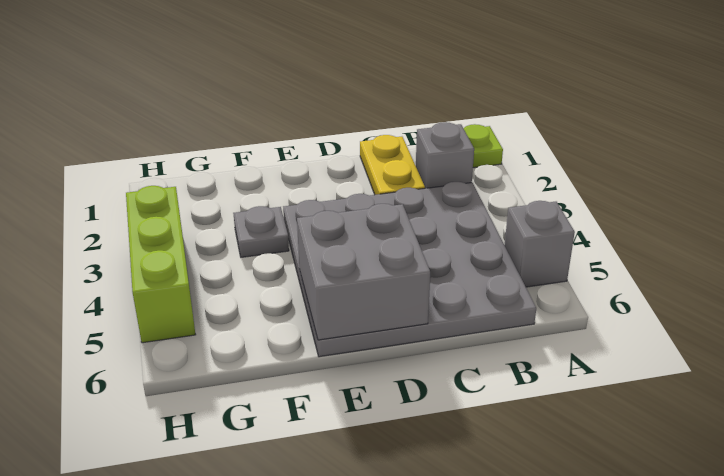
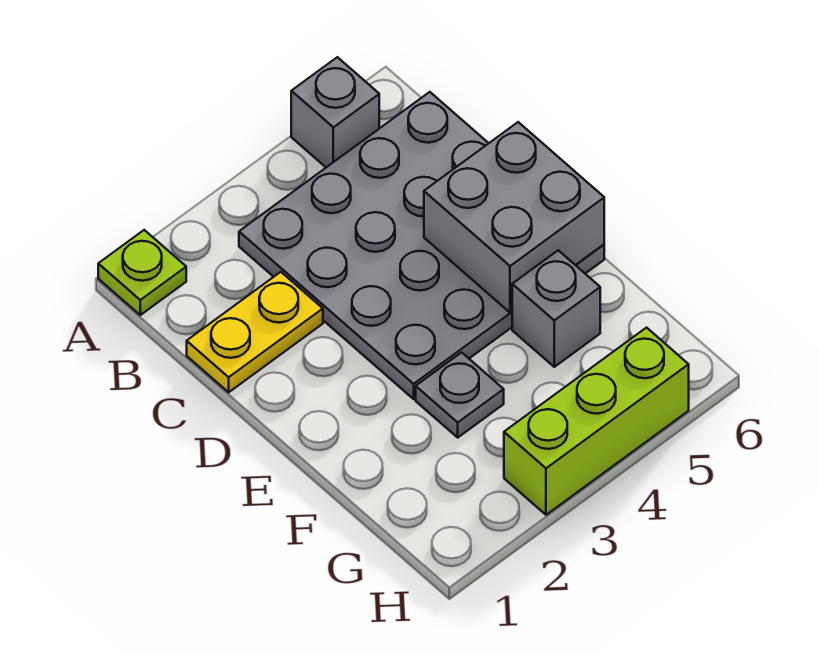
grey 1x1 brick [416,122,474,188] -> grey 1x1 brick moved to [512,250,600,367]

